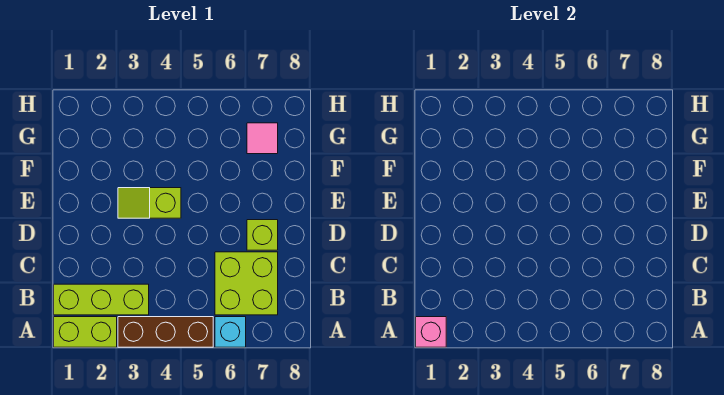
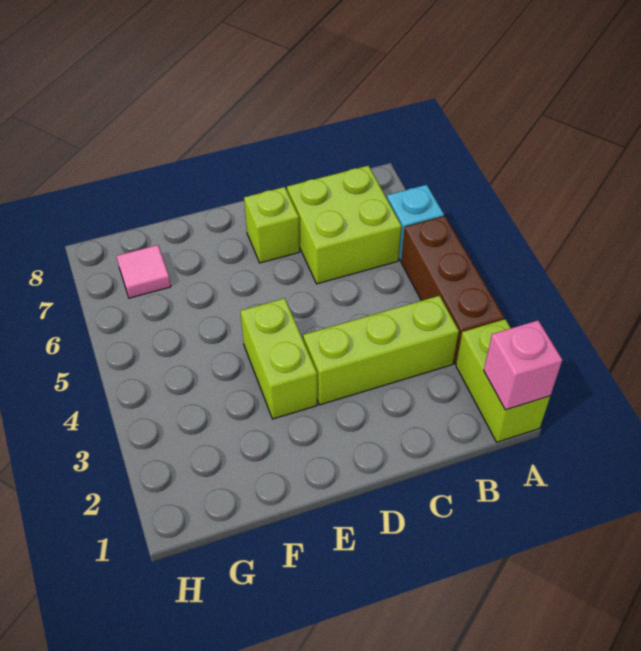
lime 1x3 brick [54,284,149,315] -> lime 1x3 brick turned to [303,296,459,405]
lime 1x2 slope [118,188,181,218] -> lime 1x2 brick [240,298,317,419]

